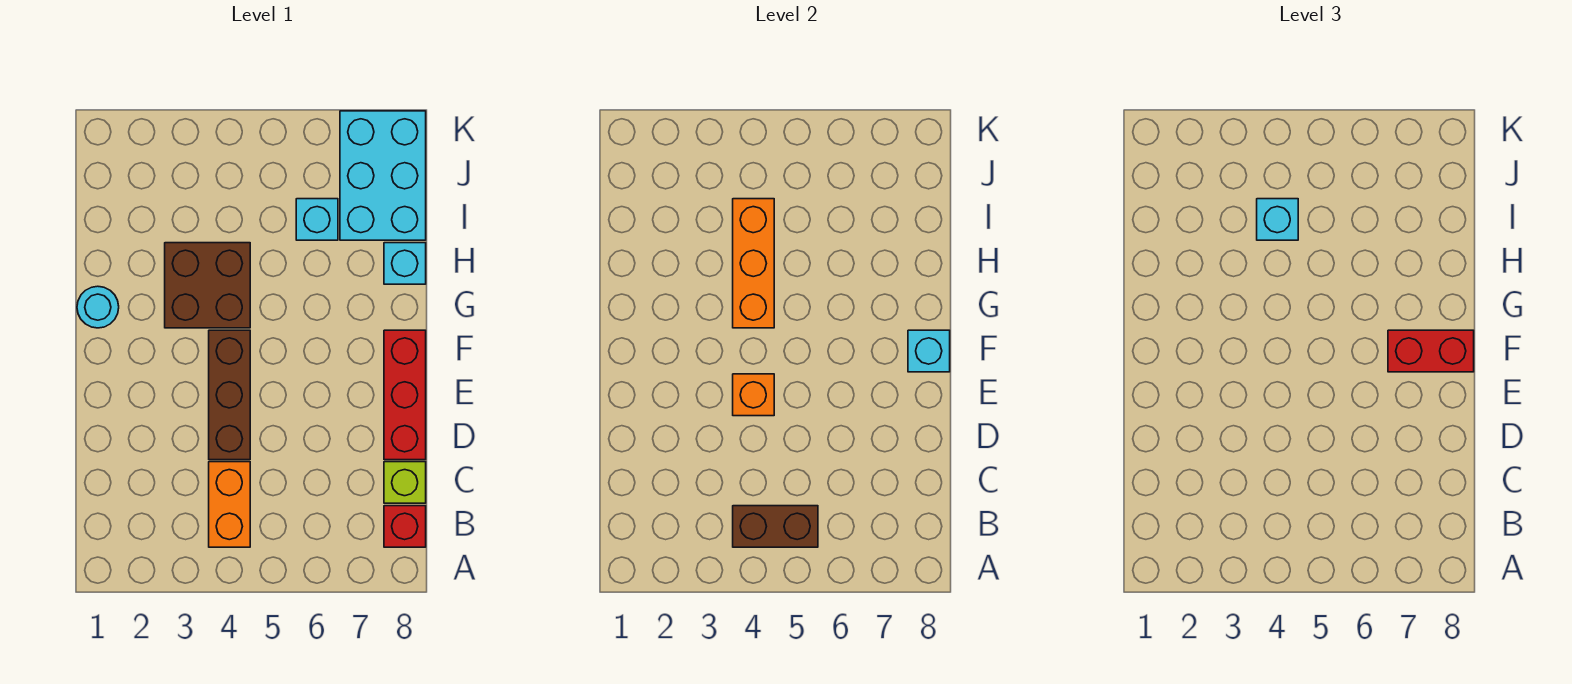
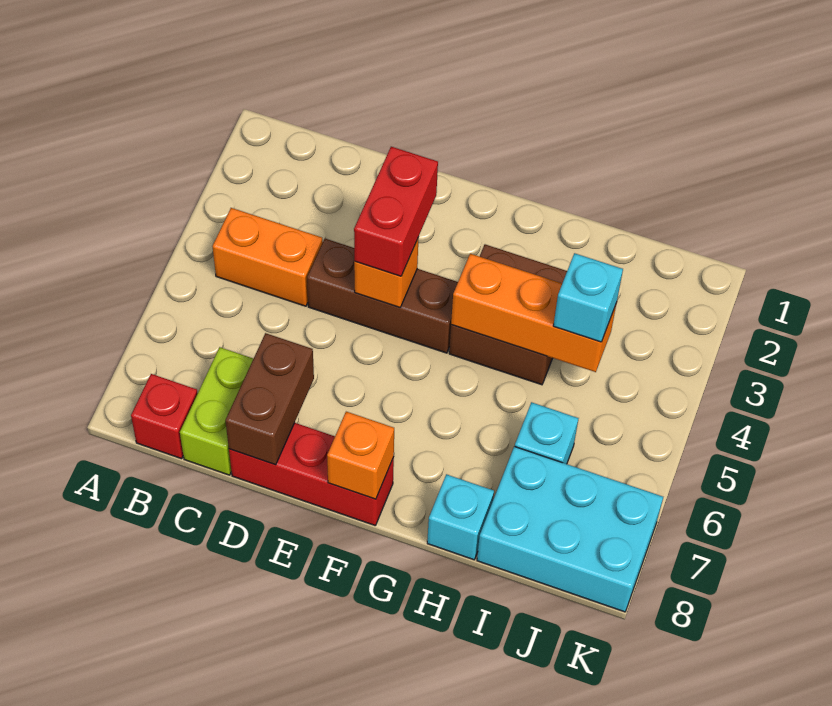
brown 1x2 brick [733,506,818,547] -> brown 1x2 brick moved to [225,333,314,465]
lime 1x1 brick [384,462,426,503] -> lime 1x2 brick [180,347,253,475]
red 1x2 brick [1388,330,1474,372] -> red 1x2 brick moved to [354,147,438,276]
cyan 1x1 brick [908,330,950,372] -> orange 1x1 brick [327,412,394,499]
cyan 1x1 round brick [77,286,119,328] -> none

